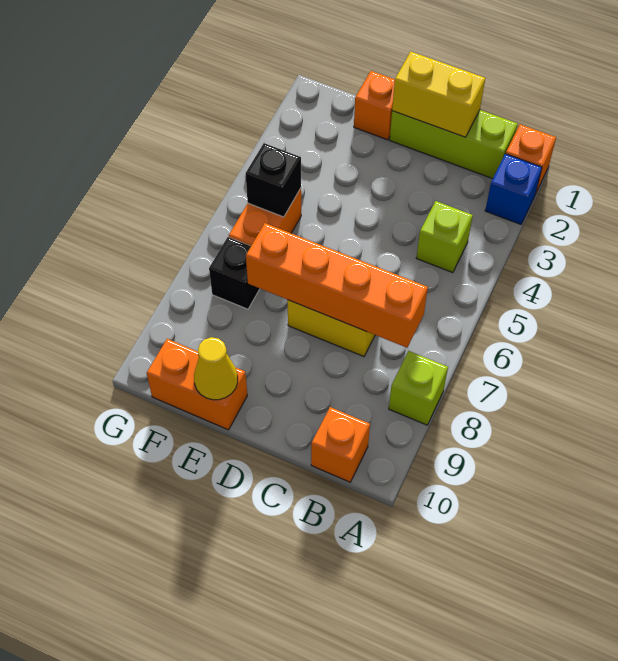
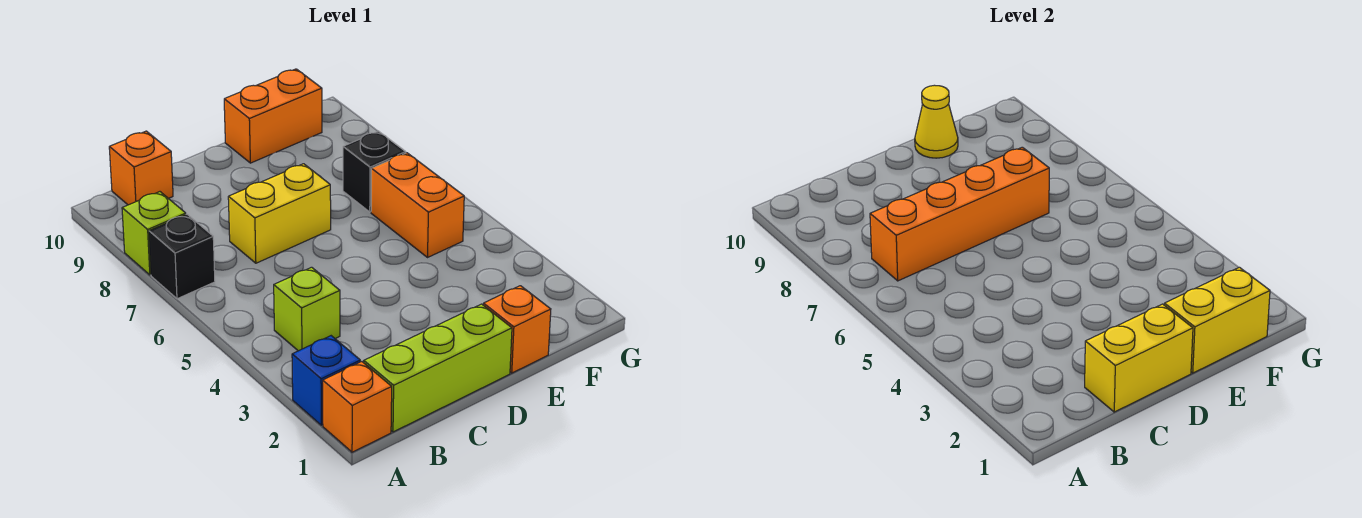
none -> yellow 1x2 brick [1164,267,1270,373]
black 1x1 brick [246,143,301,217] -> black 1x1 brick moved to [149,214,215,299]

